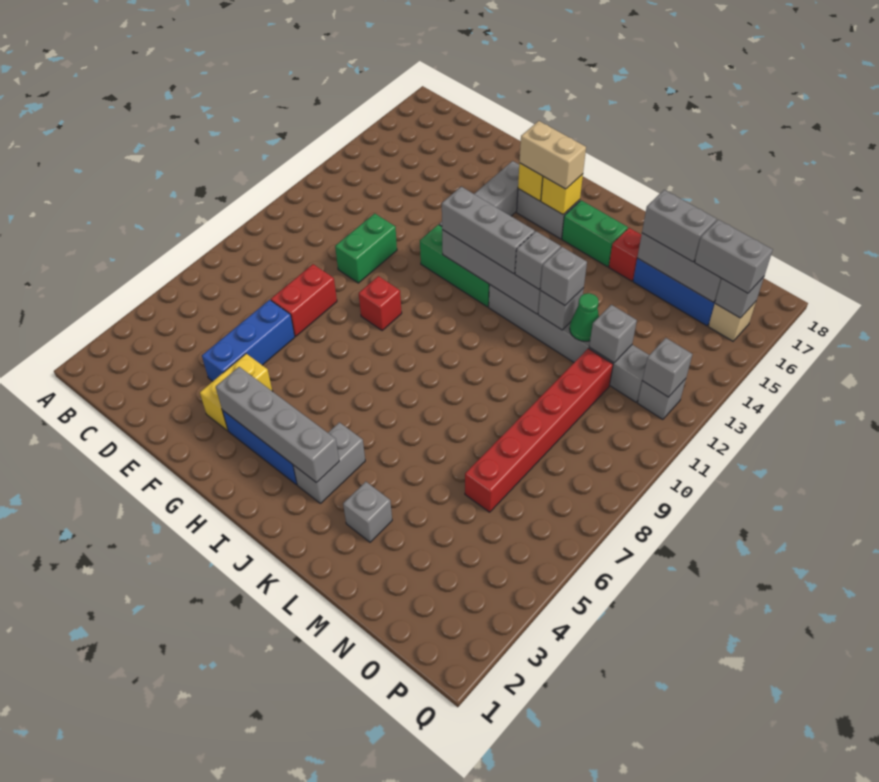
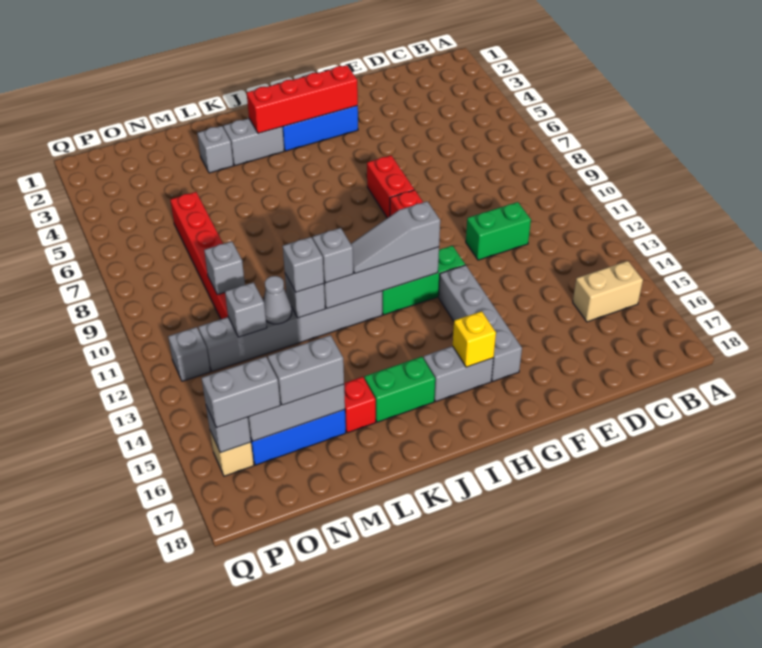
blue 1x3 brick [202,300,295,381] -> none
red 1x2 brick [271,264,337,336] -> red 1x2 brick moved to [367,155,414,218]
green 1x2 brick [335,213,397,283] -> green 1x2 brick turned to [466,202,531,260]
yellow 1x2 brick [200,354,272,431] -> none
grey 1x4 brick [216,367,339,483] -> red 1x4 brick [247,65,358,133]
grey 1x3 brick [442,187,535,274] -> grey 1x3 slope [351,201,440,274]
tan 1x2 brick [519,121,586,189] -> tan 1x2 brick moved to [573,261,643,322]
yellow 1x1 brick [541,174,583,214] -> none
grey 1x2 brick [293,422,365,503] -> grey 1x2 brick turned to [223,118,284,166]
green 1x1 cone [570,293,599,341] -> grey 1x1 cone [263,276,292,324]
grey 1x1 brick [642,338,692,397] -> grey 1x1 brick moved to [204,241,245,295]

